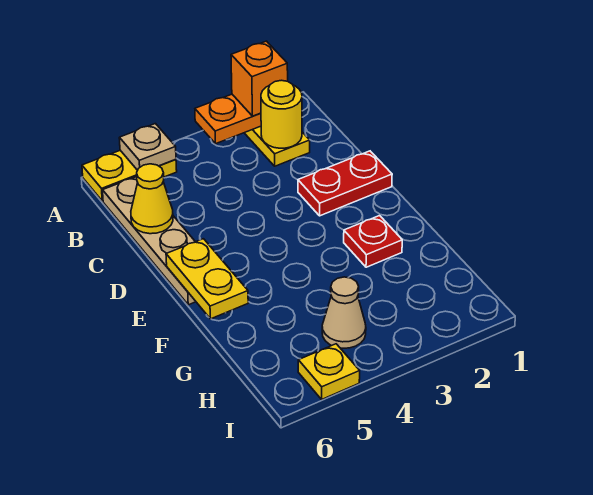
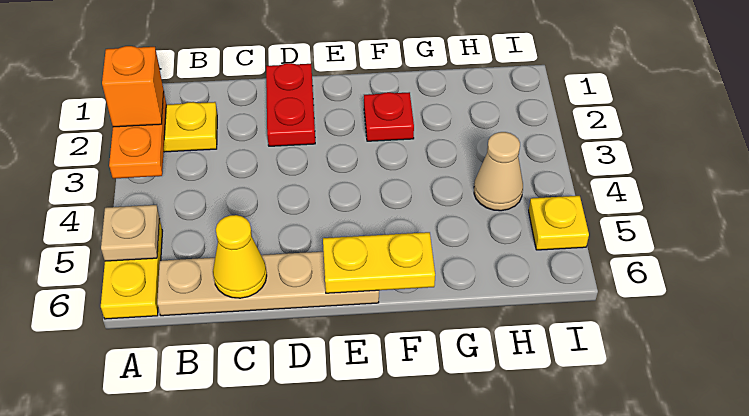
yellow 1x1 round brick [261,80,302,148] -> none

